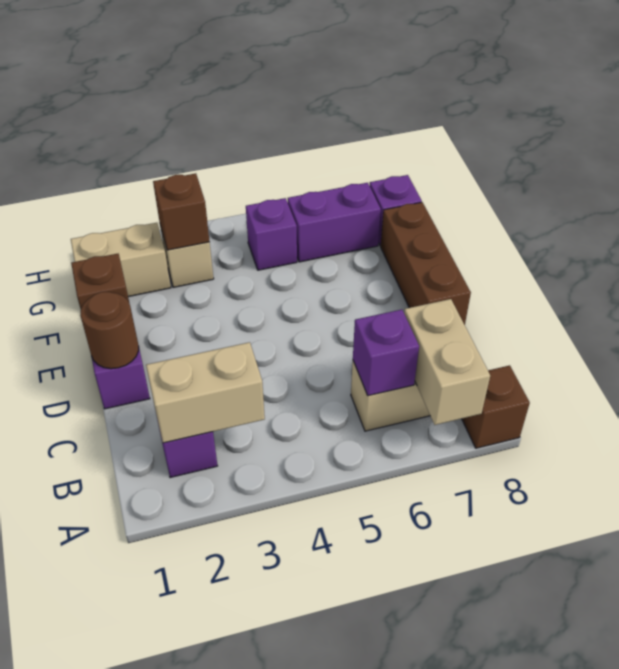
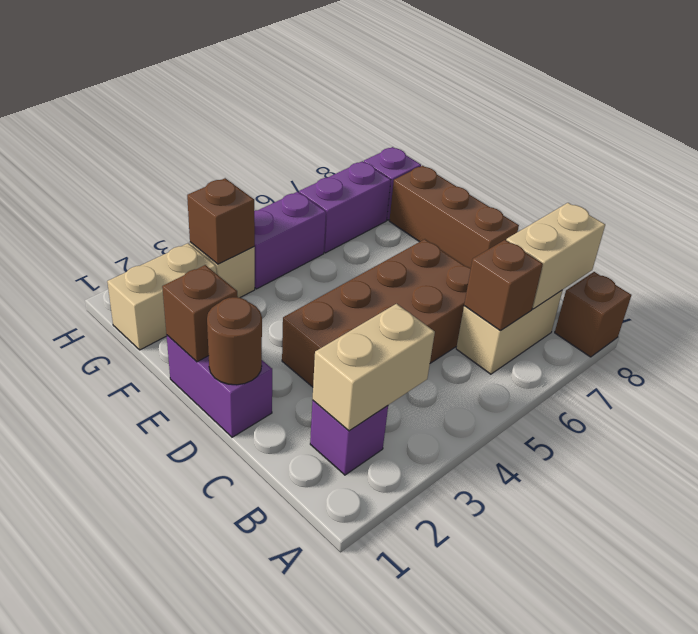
tan 1x2 brick [404,299,490,425] -> tan 1x2 brick turned to [506,203,605,309]
purple 1x1 brick [353,310,419,396] -> brown 1x1 brick [464,240,543,331]
none -> brown 2x4 brick [282,239,471,387]
purple 1x1 brick [246,198,297,270] -> purple 1x2 brick [254,192,326,289]

